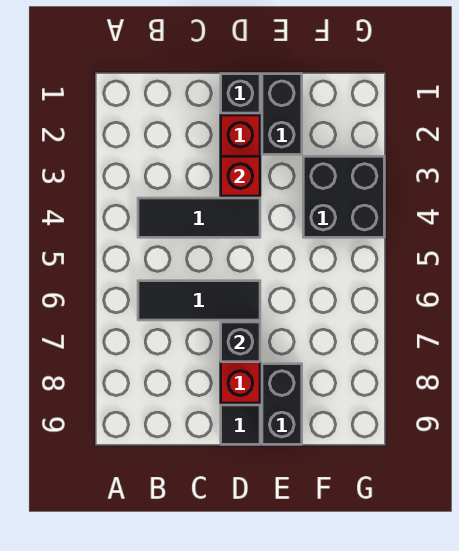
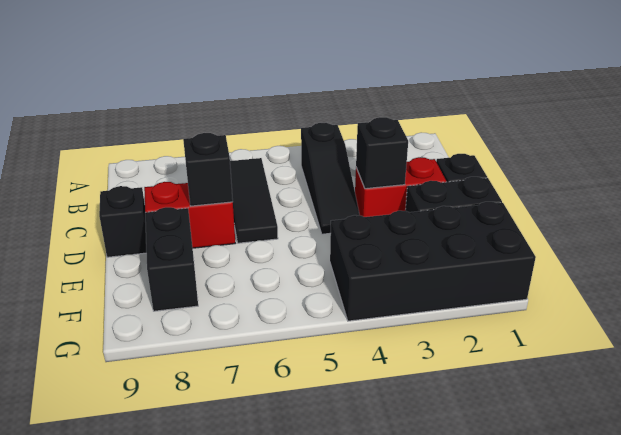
black 1x3 tile [138,198,260,237] -> black 1x3 slope [301,123,360,234]
red 1x1 brick [221,156,260,196] -> black 1x1 brick [356,117,408,189]
black 1x1 tile [221,405,260,444] -> black 1x1 brick [99,186,146,257]
black 1x2 brick [262,364,302,444] -> black 1x2 brick turned to [145,207,198,311]
black 2x2 brick [303,156,384,237] -> black 2x4 brick [330,202,536,321]

